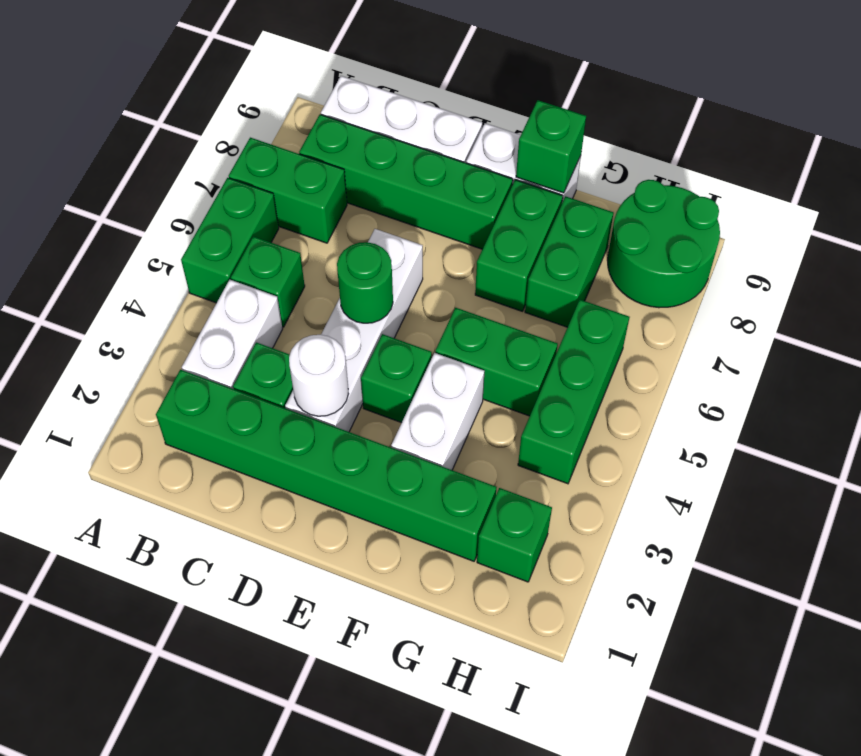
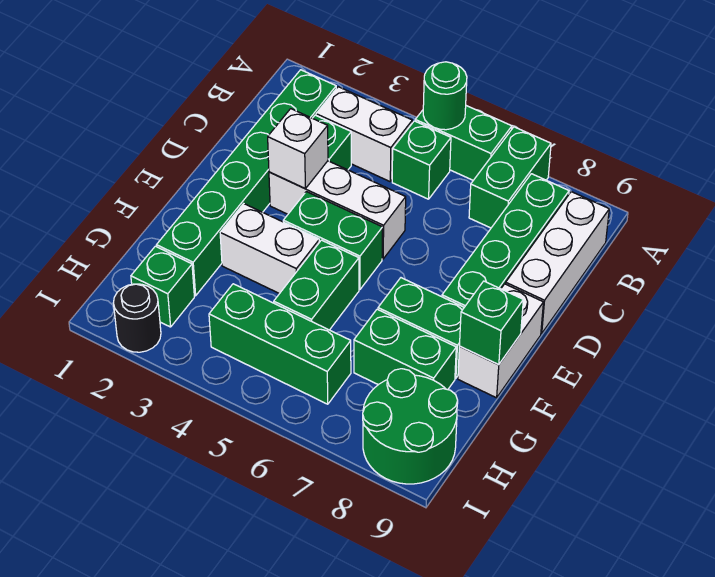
white 1x4 brick [285,229,423,432] -> white 1x3 brick [269,161,406,259]
white 1x1 round brick [289,335,348,416] -> white 1x1 brick [268,109,328,189]
green 1x1 round brick [337,242,393,323] -> green 1x1 round brick moved to [423,62,467,130]
green 1x1 brick [361,334,432,423] -> green 1x2 brick [283,192,383,290]
none -> black 1x1 round brick [113,284,161,352]

